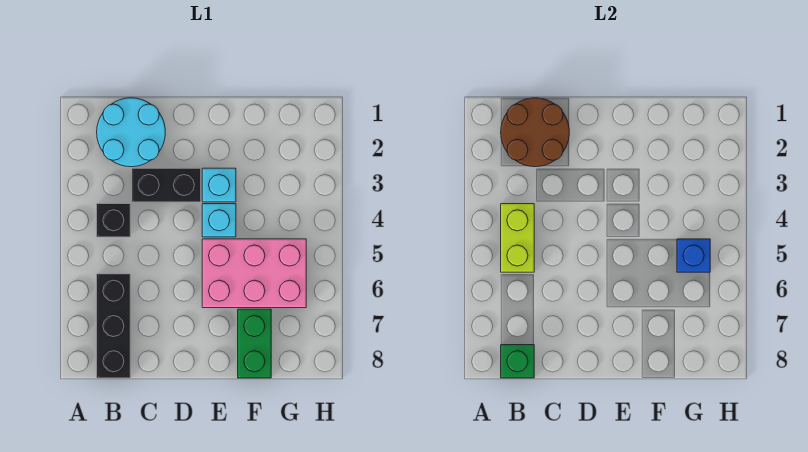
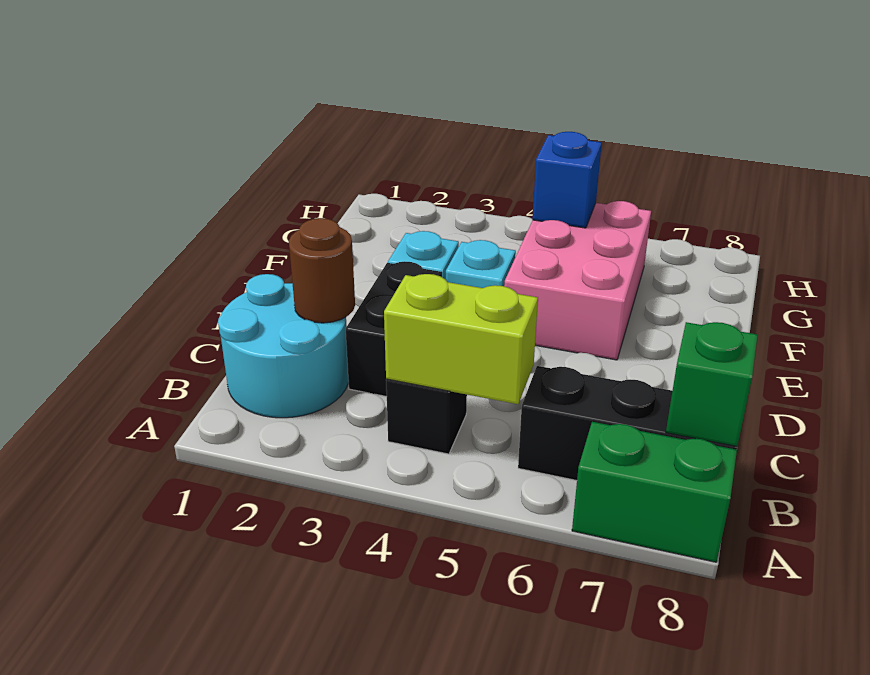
brown 2x2 round brick [501,98,569,167] -> brown 1x1 round brick [289,218,355,323]
green 1x2 brick [238,309,271,378] -> green 1x2 brick moved to [572,422,737,562]

